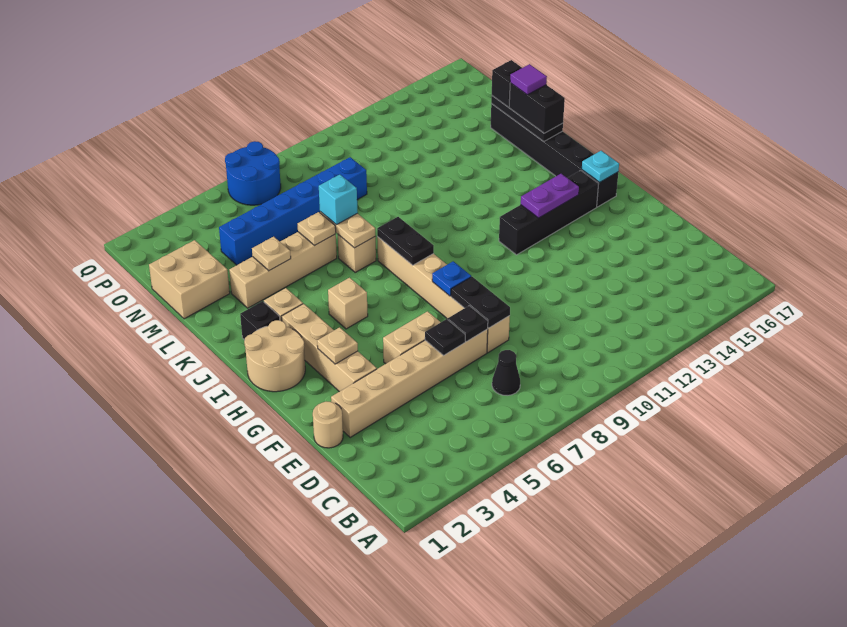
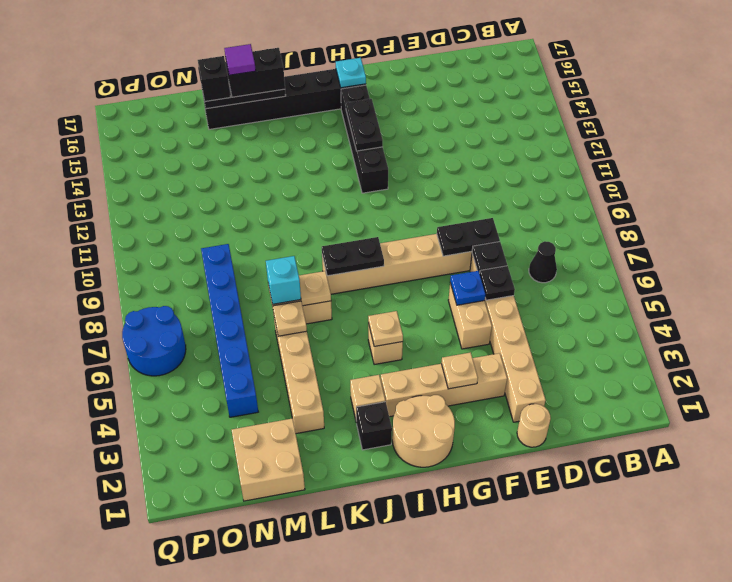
blue 1x1 plate [432,261,471,296] -> blue 1x1 plate moved to [450,271,485,305]
purple 1x2 plate [521,174,579,218] -> black 1x2 plate [346,99,383,151]
tan 1x1 plate [252,237,291,271] -> tan 1x1 plate moved to [368,311,403,346]

